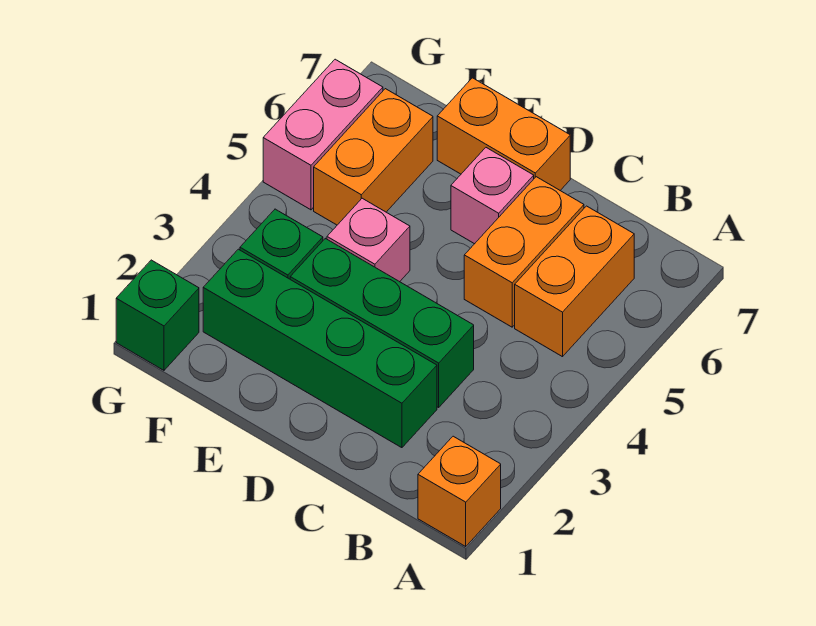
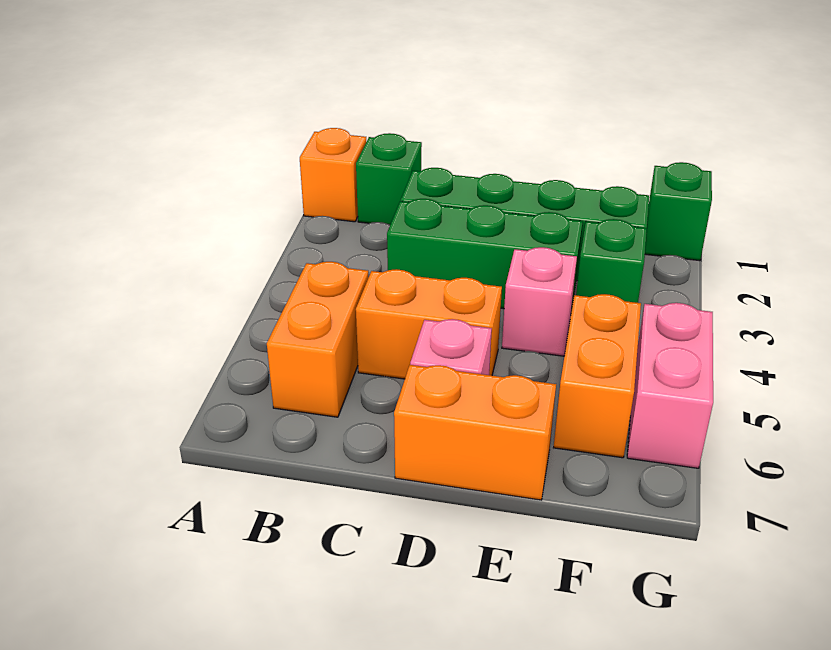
none -> green 1x1 brick [356,133,422,225]
orange 1x2 brick [464,177,584,327] -> orange 1x2 brick turned to [356,269,502,379]

